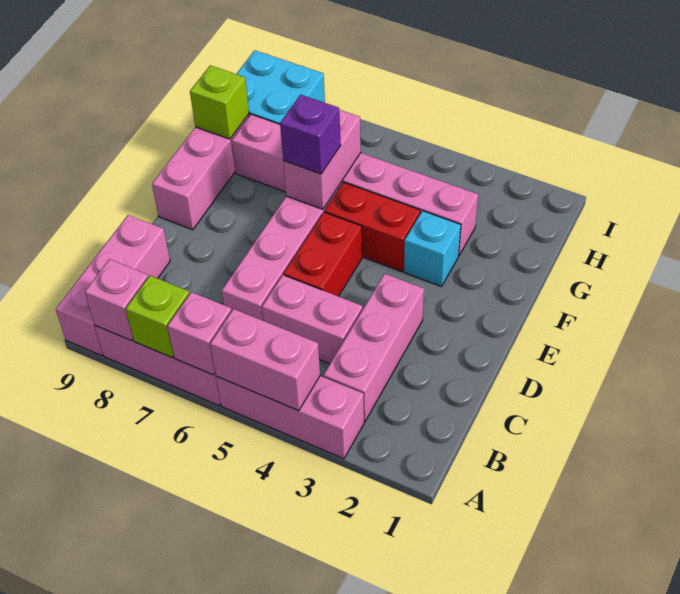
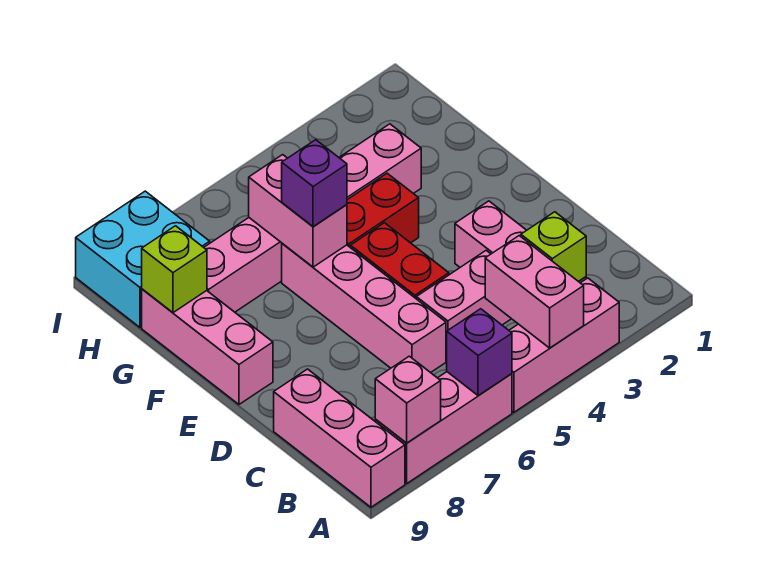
pink 1x2 brick [210,309,320,411] -> pink 1x2 brick turned to [485,236,584,348]
pink 1x1 brick [167,292,232,375] -> purple 1x1 brick [447,309,512,396]
lime 1x1 brick [126,276,190,357] -> lime 1x1 brick moved to [521,212,586,281]
cyan 1x1 brick [404,211,461,287] -> none

